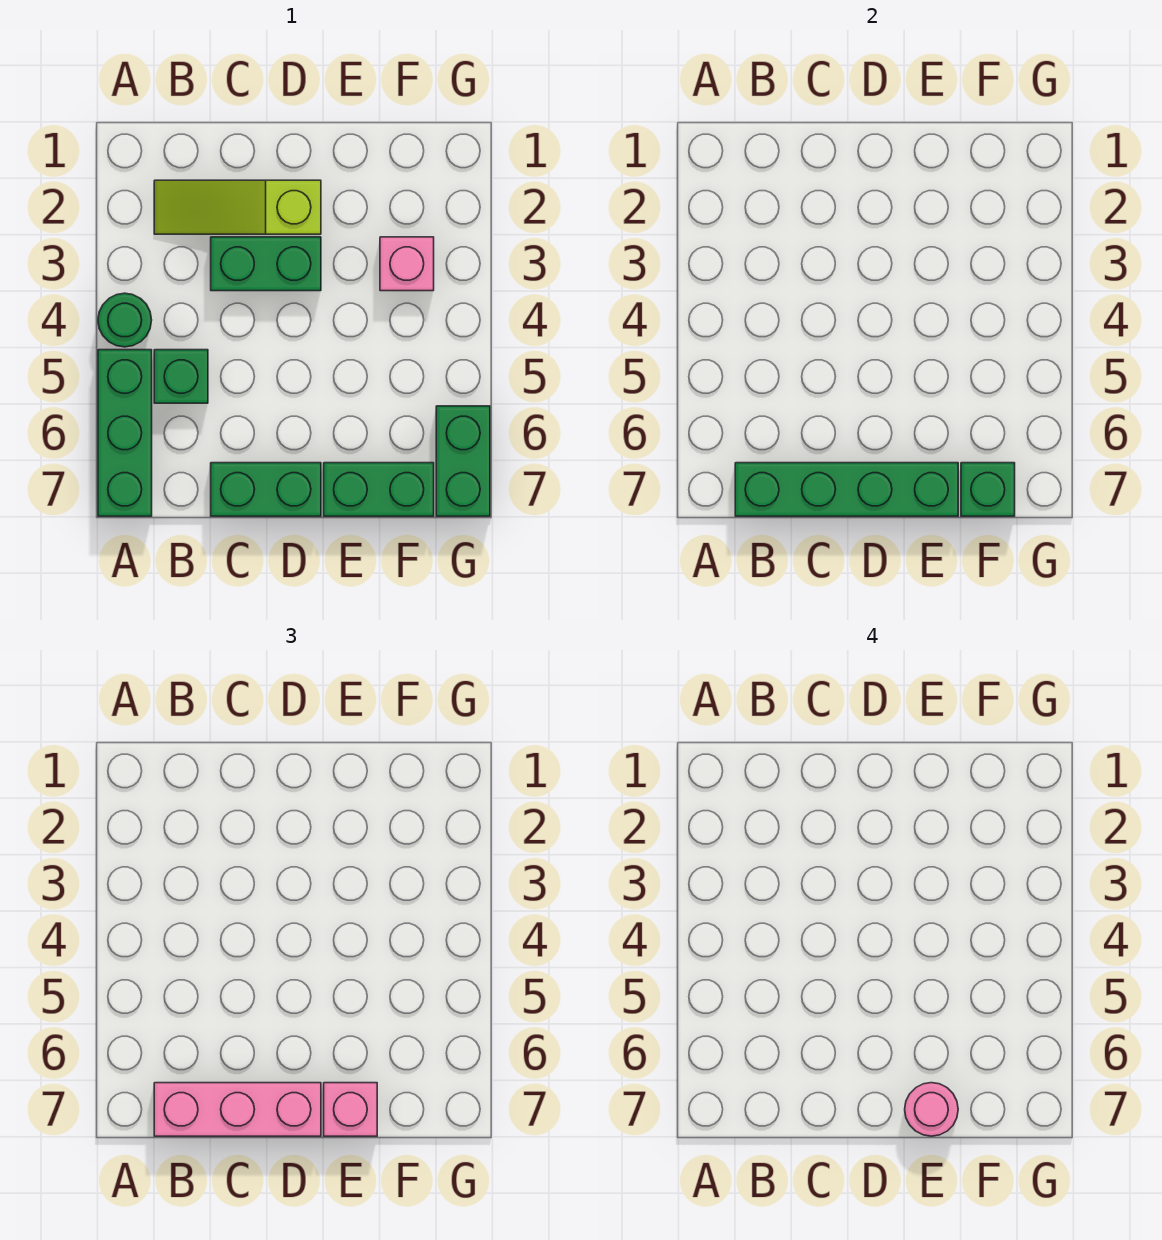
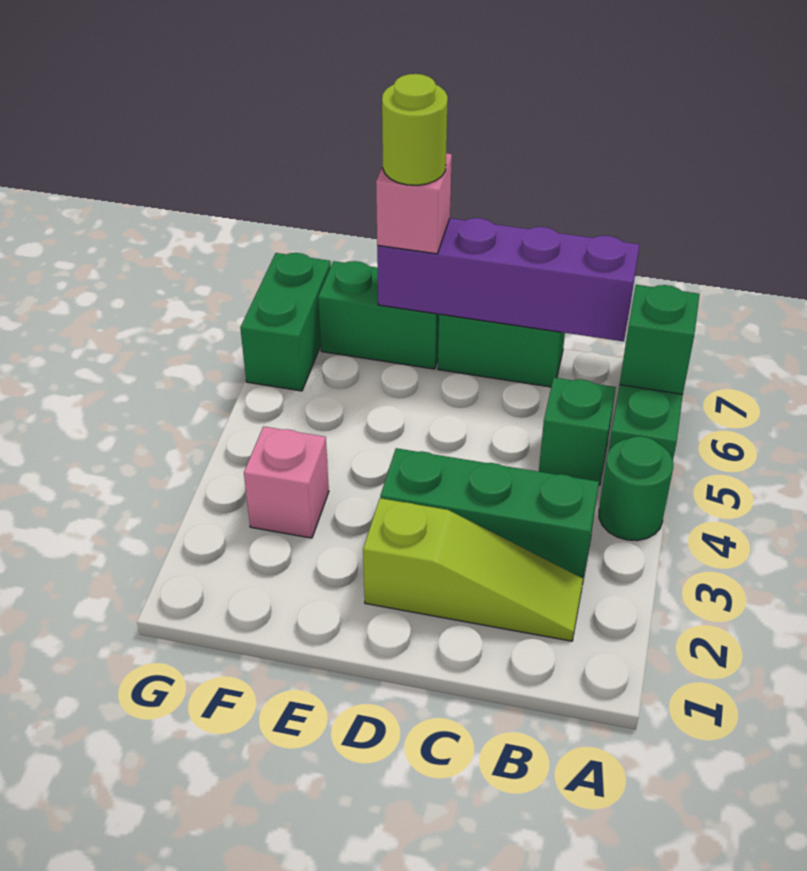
green 1x4 brick [735,463,958,516] -> purple 1x4 brick [377,218,640,341]
pink 1x3 brick [154,1083,321,1136] -> none
green 1x2 brick [211,237,321,291] -> green 1x3 brick [380,448,599,579]
pink 1x1 round brick [905,1083,958,1136] -> lime 1x1 round brick [382,74,448,185]
green 1x1 brick [961,463,1015,516] -> green 1x1 brick moved to [620,285,700,394]

